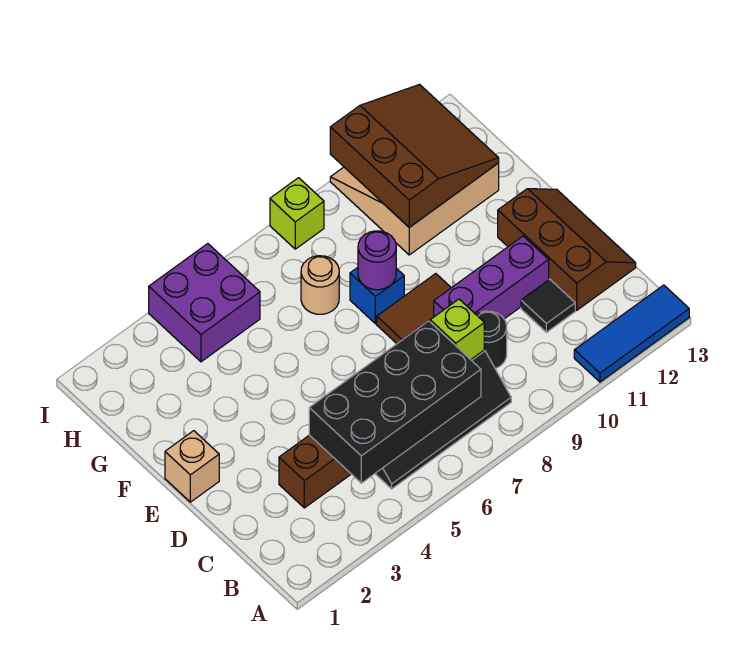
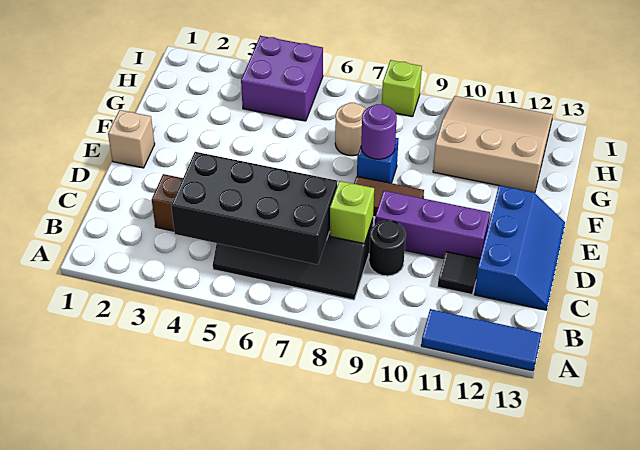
brown 2x3 slope [498,189,636,310] -> blue 2x3 slope [474,186,565,310]
brown 3x3 slope [330,85,499,227] -> none

